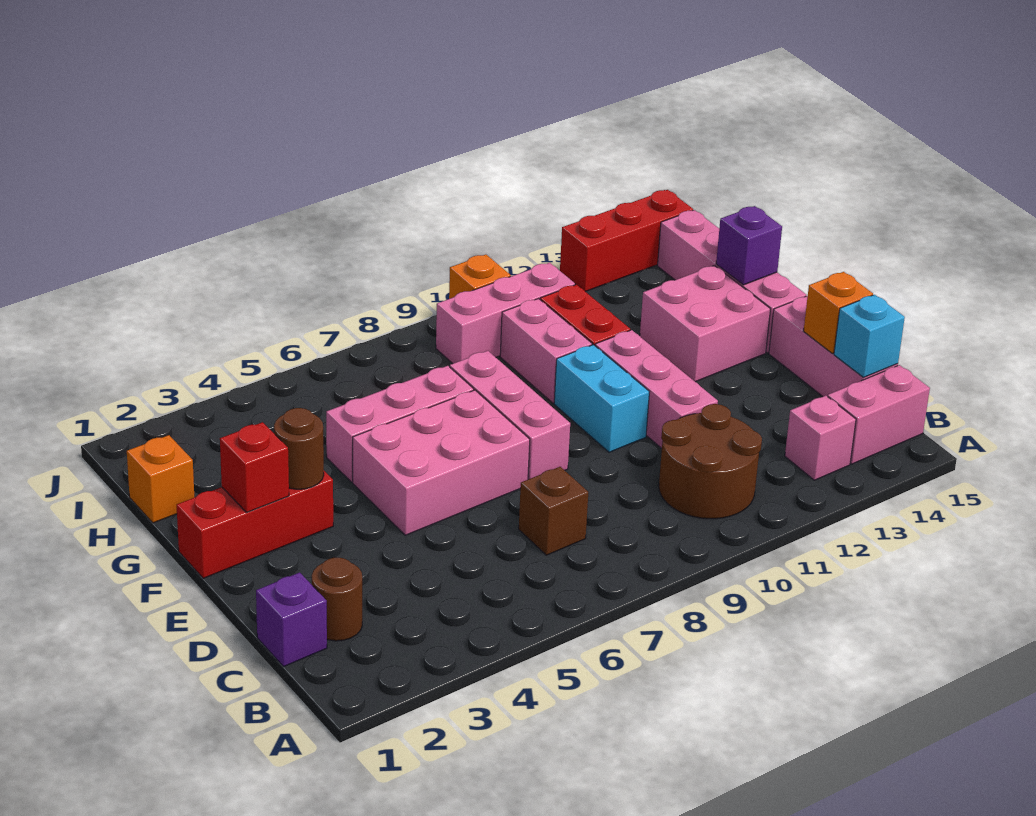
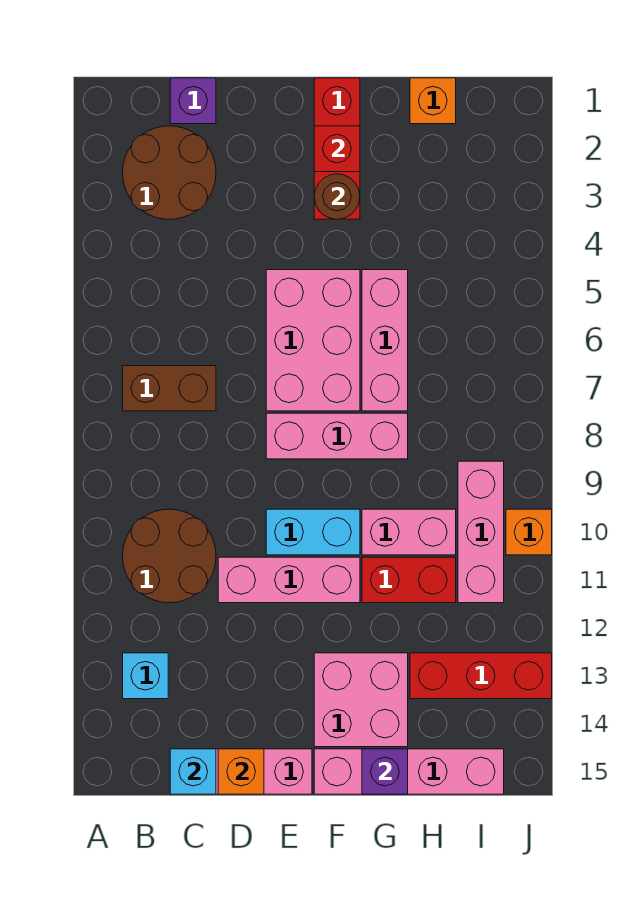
pink 1x1 brick [785,396,856,480] -> cyan 1x1 brick [123,653,168,699]
pink 1x2 brick [828,365,930,464] -> none
brown 1x1 round brick [312,558,362,641] -> brown 2x2 round brick [123,126,216,219]
brown 1x1 brick [519,467,588,555] -> brown 1x2 brick [123,366,216,411]
red 1x3 brick [560,190,693,292] -> red 1x3 brick turned to [410,653,552,699]

